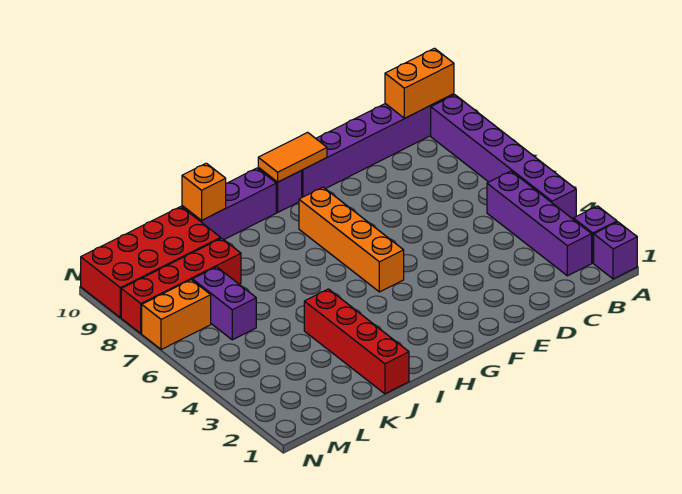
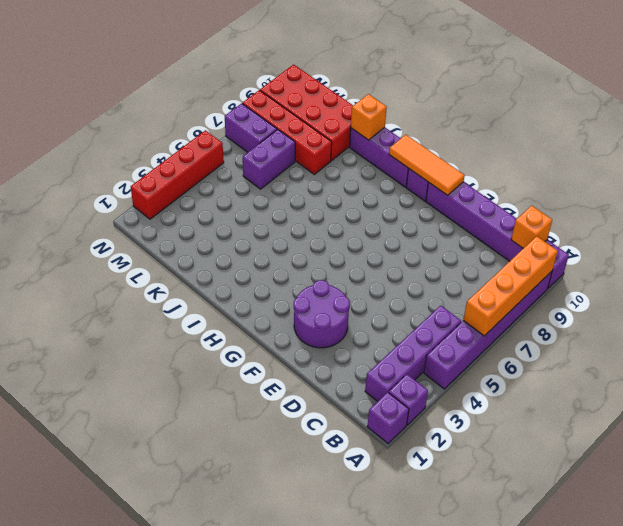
orange 1x2 brick [385,48,454,118] -> orange 1x1 brick [511,205,552,248]
none -> purple 2x2 round brick [294,280,350,348]
orange 1x2 tile [258,132,327,182] -> orange 1x3 tile [389,135,465,195]
orange 1x4 brick [299,187,404,292] -> orange 1x4 brick moved to [463,236,558,336]
red 1x4 brick [304,289,409,394] -> red 1x4 brick moved to [131,130,224,219]
orange 1x2 brick [142,280,211,350] -> purple 1x2 brick [225,103,277,152]

